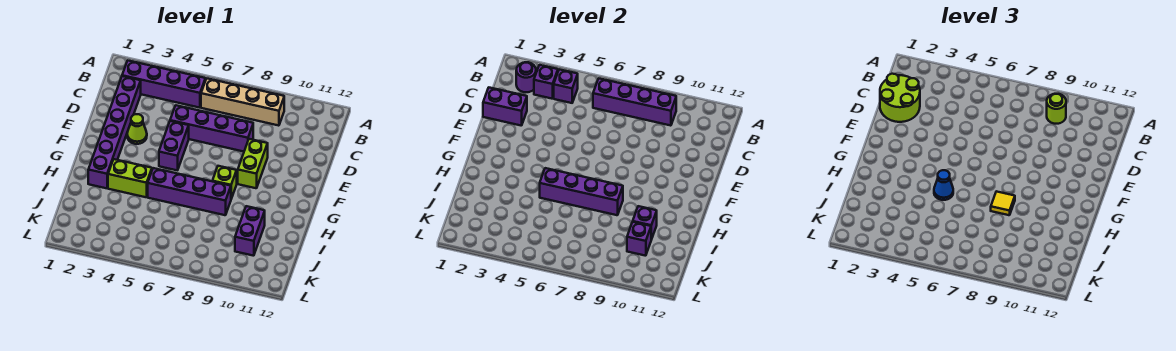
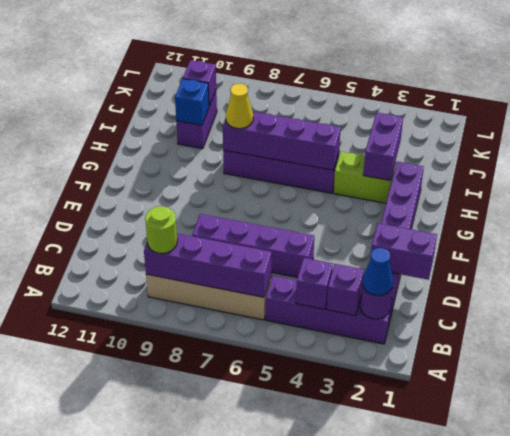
lime 2x2 round brick [880,74,920,122] -> none
lime 1x1 cone [127,114,147,144] -> none
purple 1x2 brick [159,121,189,170] -> purple 1x2 brick moved to [363,112,403,180]
lime 1x2 brick [238,139,268,188] -> none
lime 1x1 brick [212,166,237,199] -> none
blue 1x1 cone [934,170,953,200] -> blue 1x1 cone moved to [362,248,393,296]
yellow 1x1 tile [991,191,1015,215] -> yellow 1x1 cone [226,84,253,129]
purple 1x1 brick [633,206,657,240] -> blue 1x1 brick [175,79,209,125]

